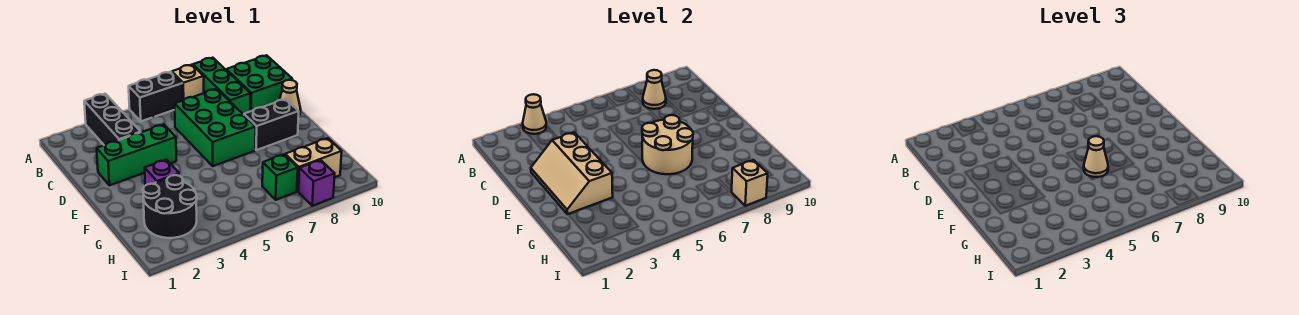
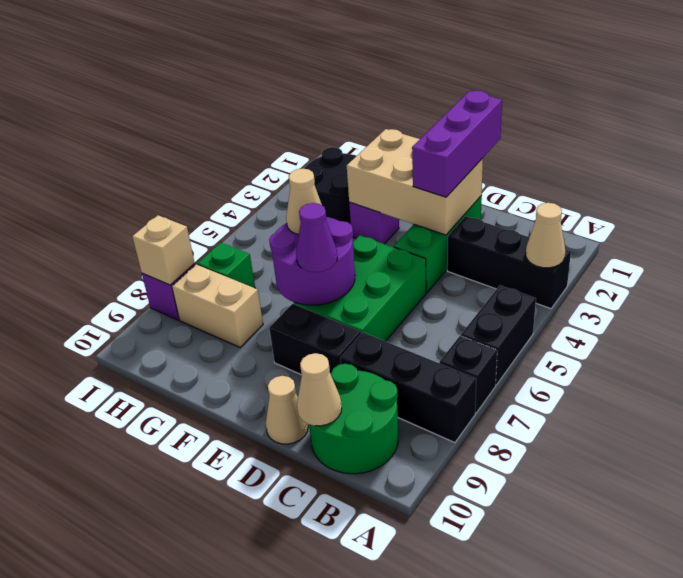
tan 1x1 brick [172,65,204,100] -> black 1x1 brick [439,336,497,413]
green 1x3 brick [193,58,250,115] -> black 1x3 brick [340,332,476,443]
tan 1x1 cone [643,70,666,109] -> tan 1x1 cone moved to [297,353,342,426]
green 2x2 brick [226,55,292,111] -> green 2x2 round brick [309,364,398,474]
green 2x3 brick [175,89,256,166] -> green 2x3 brick turned to [294,235,426,341]
none -> purple 1x3 brick [412,91,502,197]
tan 2x3 slope [531,132,613,214] -> tan 2x3 brick [347,129,483,235]
tan 2x2 round brick [642,115,693,174] -> purple 2x2 round brick [269,217,355,305]
none -> purple 1x1 cone [296,203,337,272]
black 1x2 brick [244,99,299,150] -> black 1x2 brick turned to [269,304,361,375]
tan 1x2 brick [285,138,342,191] -> tan 1x2 brick turned to [172,264,263,347]

